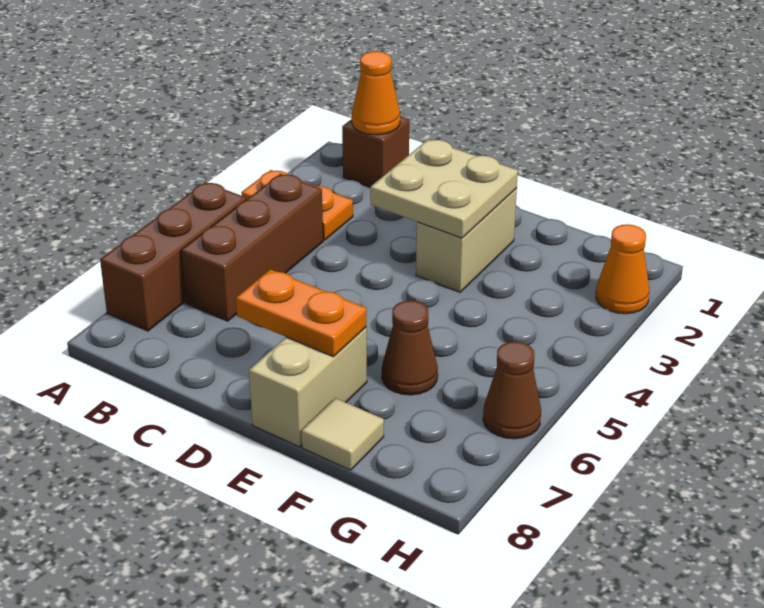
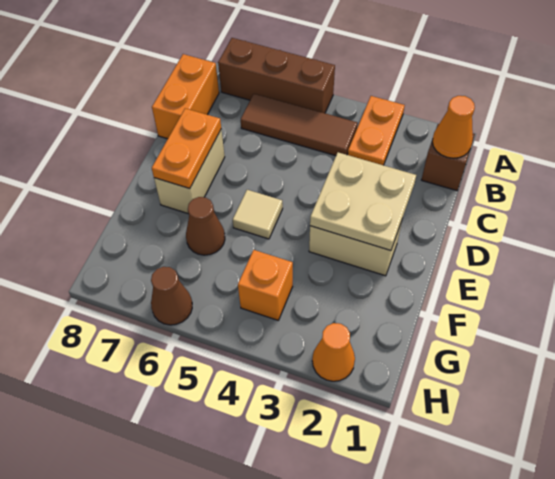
brown 1x3 brick [181,174,323,321] -> brown 1x3 tile [241,94,358,156]
none -> orange 1x2 brick [152,54,219,139]
tan 1x2 brick [249,328,367,447] -> tan 1x2 brick turned to [154,130,225,213]
tan 1x1 tile [301,398,384,470] -> tan 1x1 tile moved to [233,190,283,239]
none -> orange 1x1 brick [238,250,293,320]

